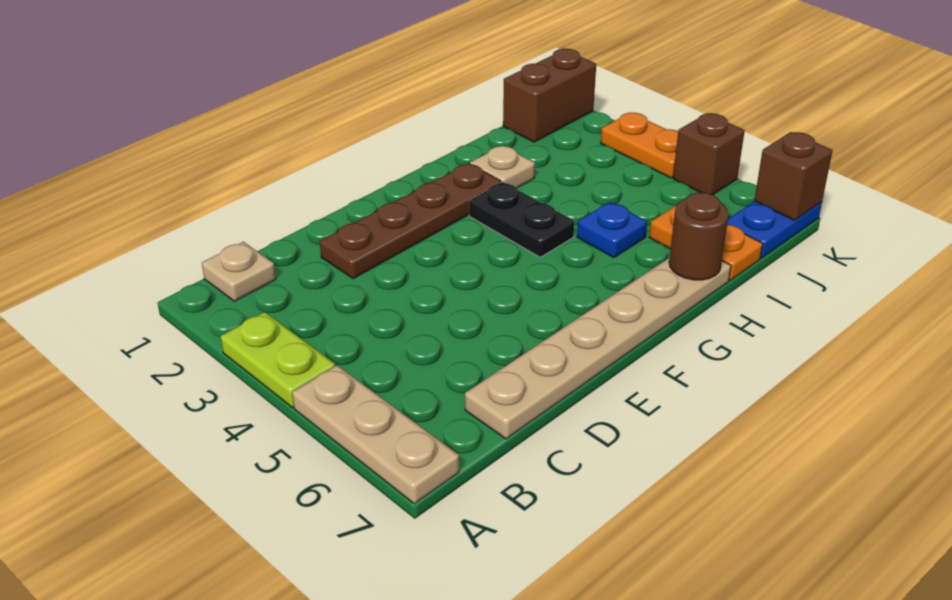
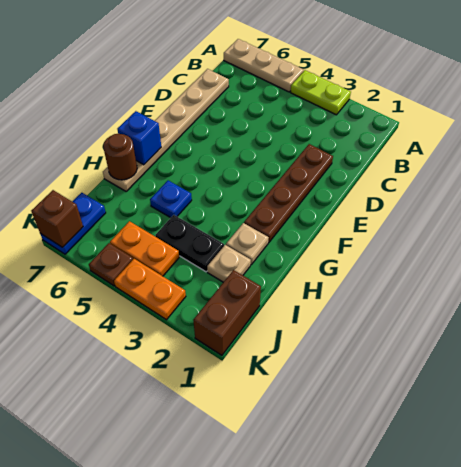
tan 1x1 plate [202,242,276,301] -> tan 1x1 plate moved to [207,245,251,282]
black 1x2 plate [469,182,574,257] -> black 1x2 plate moved to [155,215,224,272]
none -> blue 1x1 brick [117,111,161,165]
orange 1x2 plate [649,206,763,281] -> orange 1x2 plate moved to [110,221,179,276]
brown 1x1 brick [673,113,745,195] -> brown 1x1 plate [89,243,133,286]

